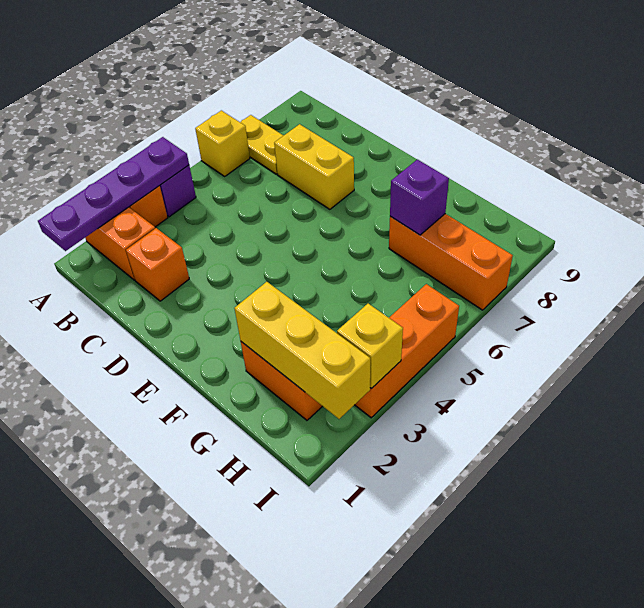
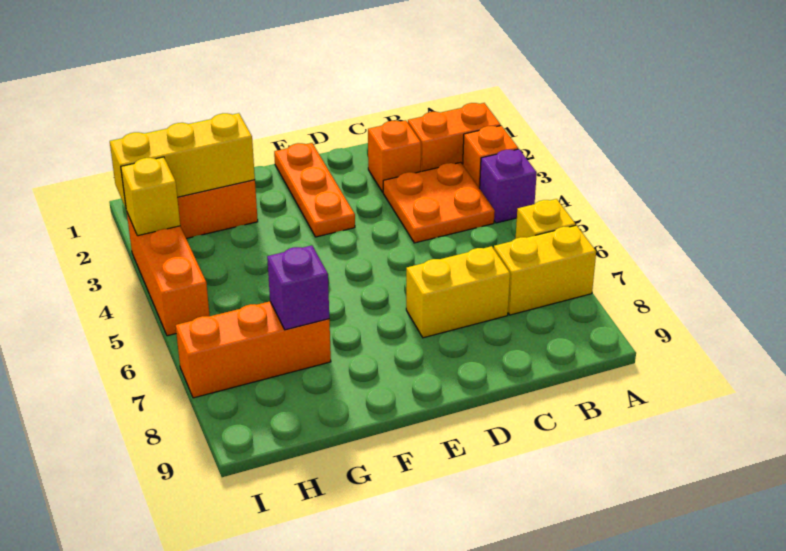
purple 1x4 plate [38,137,189,251] -> none
yellow 1x2 plate [240,115,284,174] -> yellow 1x2 brick [494,225,596,315]
none -> orange 2x2 plate [383,162,495,243]
none -> orange 1x3 plate [274,143,355,237]

